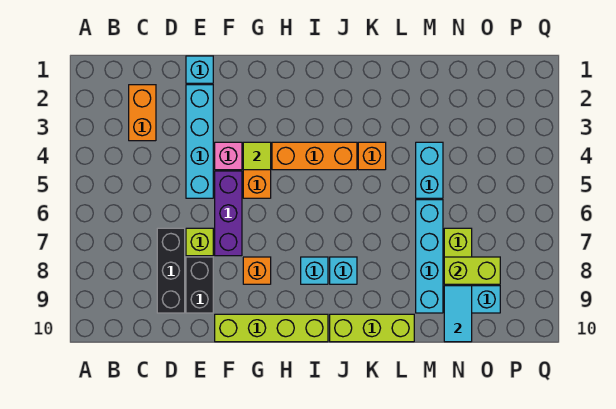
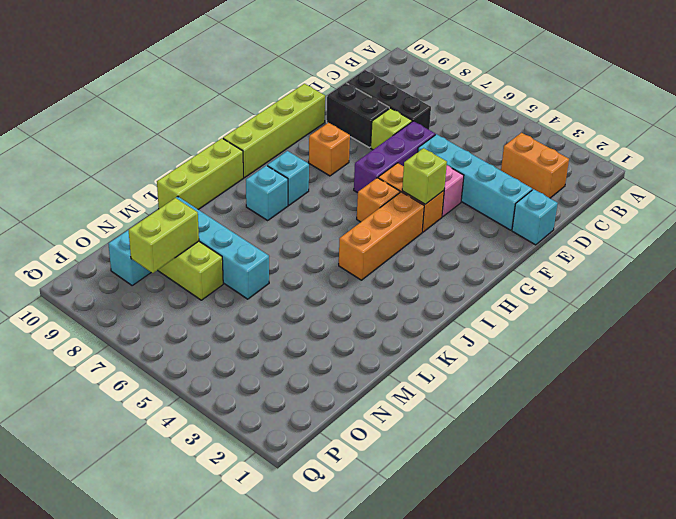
purple 1x3 brick [215,171,242,256] -> purple 1x3 brick turned to [354,121,435,193]
lime 1x1 tile [243,142,271,170] -> lime 1x1 brick [402,148,447,204]
orange 1x1 brick [358,142,386,170] -> orange 1x1 brick moved to [357,178,400,222]
cyan 1x2 brick [416,142,443,198] -> none
cyan 1x2 tile [444,286,472,342] -> none

